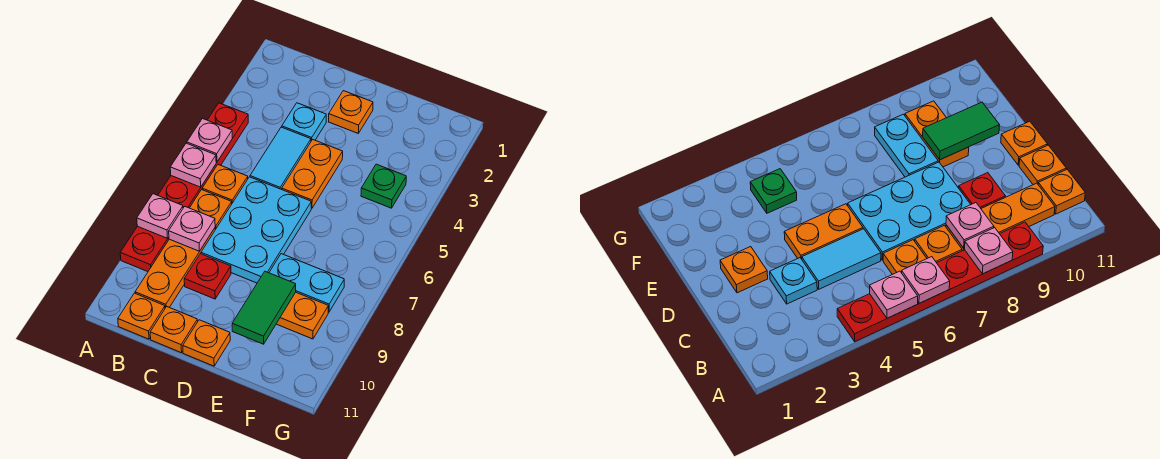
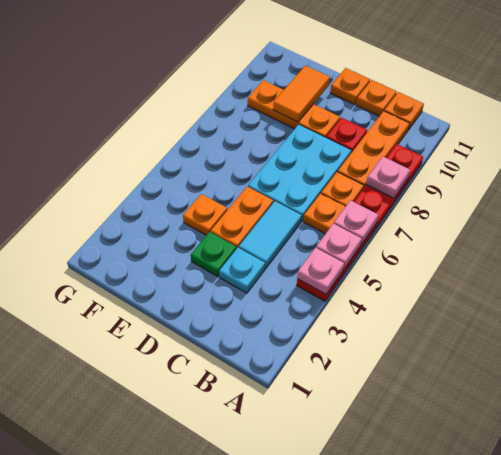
pink 1x1 plate [169,207,215,251] -> pink 1x1 plate moved to [297,248,344,294]
orange 1x1 plate [329,91,373,133] -> orange 1x1 plate moved to [183,194,227,235]
cyan 1x2 plate [269,254,344,312] -> none
orange 1x2 plate [276,292,328,339] -> orange 1x3 plate [248,80,340,137]
green 1x2 tile [232,271,296,344] -> orange 1x2 tile [273,65,330,122]
green 1x1 plate [361,164,406,208] -> green 1x1 plate moved to [191,232,236,277]

